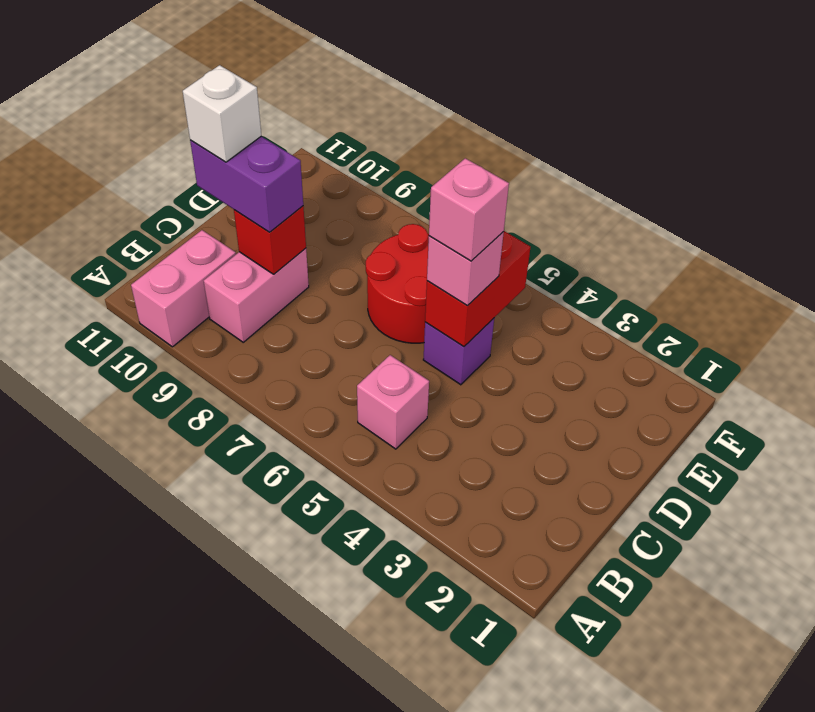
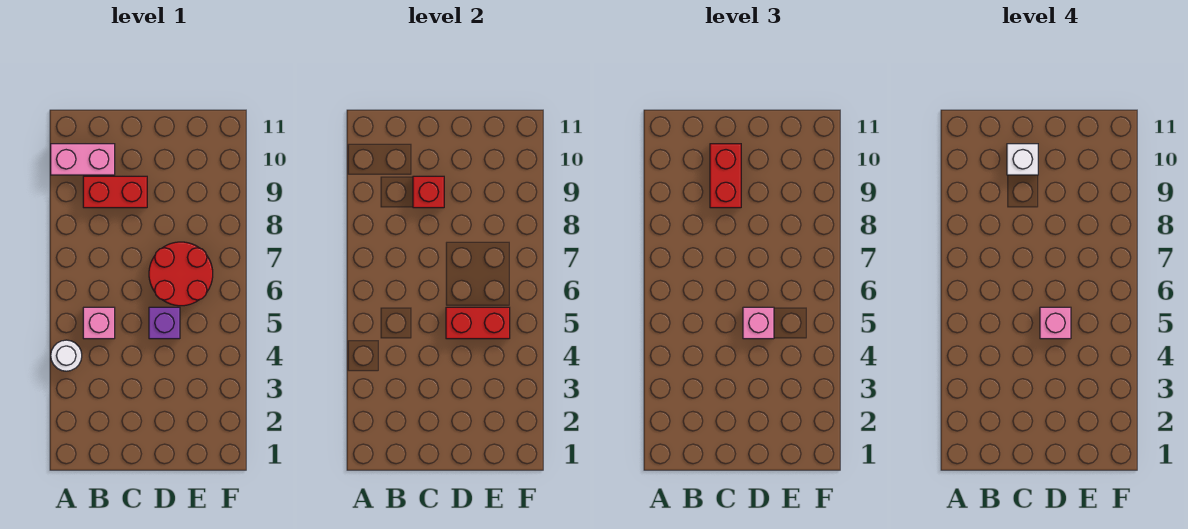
none -> white 1x1 round brick [51,340,82,371]
pink 1x2 brick [204,248,309,342] -> red 1x2 brick [83,176,147,208]
purple 1x2 brick [190,136,303,232] -> red 1x2 brick [710,144,741,208]

